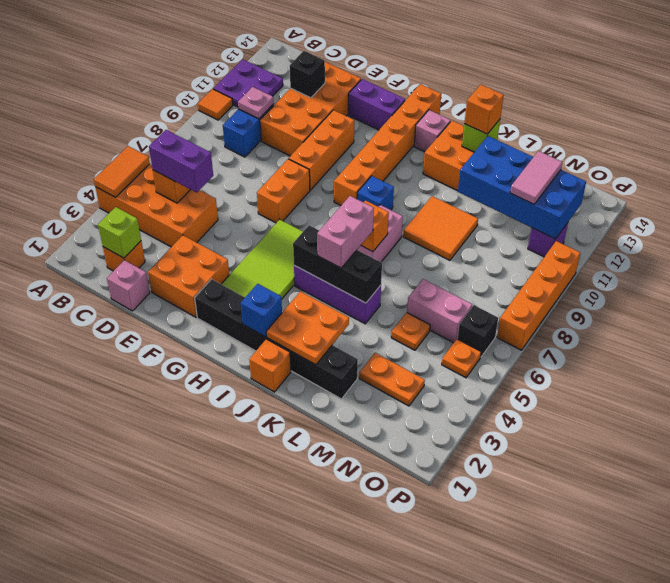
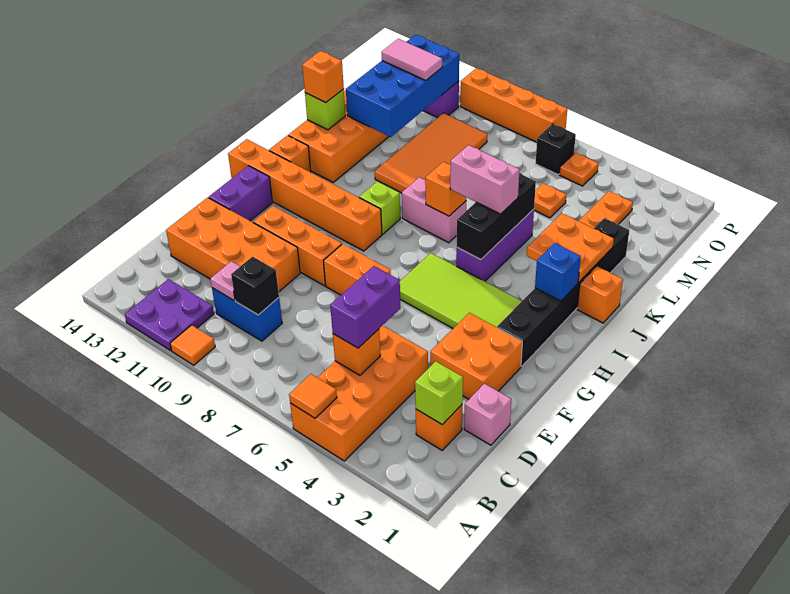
orange 1x2 tile [94,146,150,197] -> orange 1x1 tile [289,374,337,418]
black 1x1 brick [290,51,325,98] -> black 1x1 brick moved to [231,256,279,315]
blue 1x1 brick [357,176,394,210] -> lime 1x1 brick [359,181,400,234]
pink 1x1 brick [414,110,451,152] -> orange 1x1 brick [269,135,311,172]
orange 2x2 tile [403,196,478,260] -> orange 2x4 tile [375,113,487,193]
pink 1x2 brick [407,279,472,343] -> none

